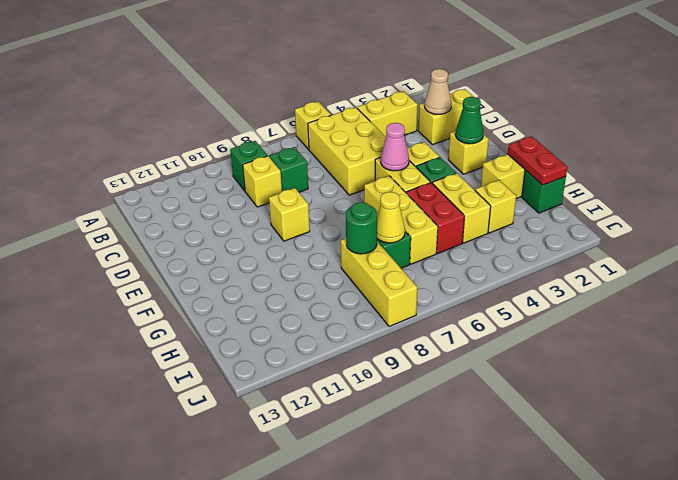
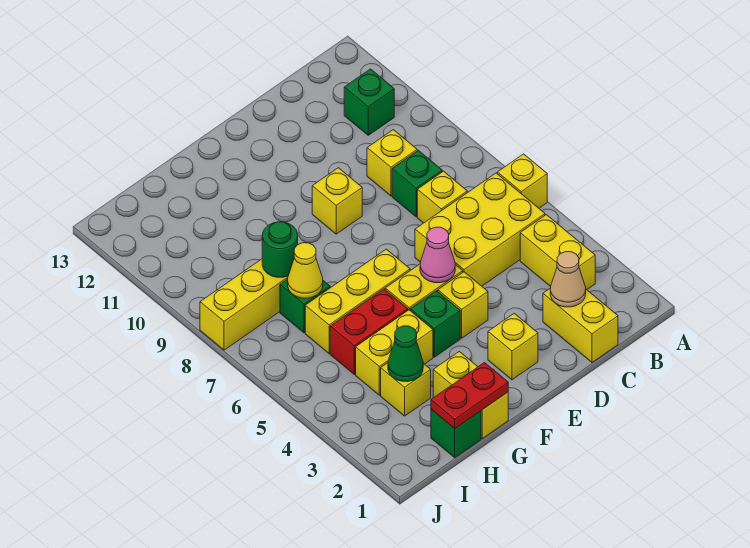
green 1x1 brick [230,141,267,191] -> green 1x1 brick moved to [344,69,394,135]
none -> yellow 1x1 brick [417,171,467,223]
green 1x1 cone [455,97,484,144] -> green 1x1 cone moved to [388,326,423,382]

